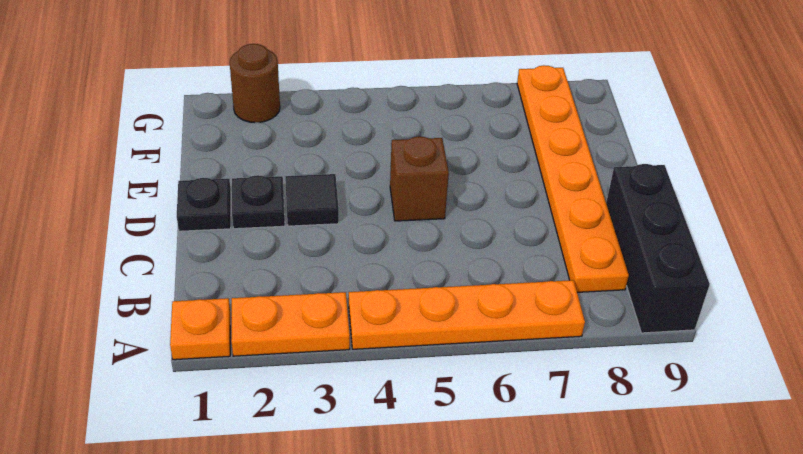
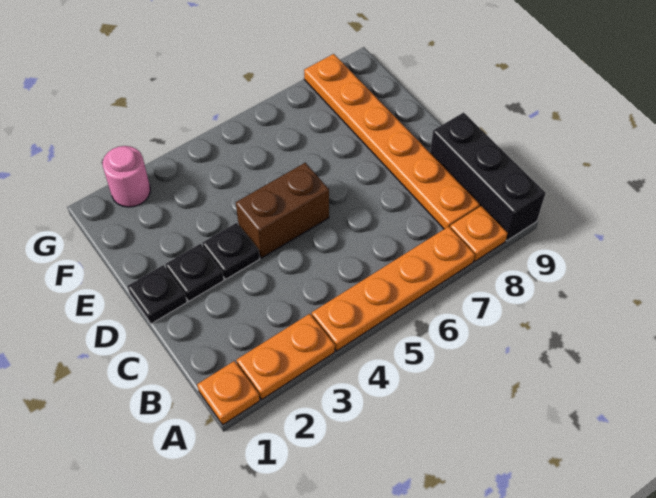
none -> orange 1x1 plate [450,206,508,261]
black 1x1 tile [285,174,339,226] -> black 1x1 plate [202,223,260,279]
brown 1x1 brick [390,136,449,221] -> brown 1x2 brick [236,163,329,258]
brown 1x1 round brick [230,44,280,123] -> pink 1x1 round brick [103,146,150,207]

